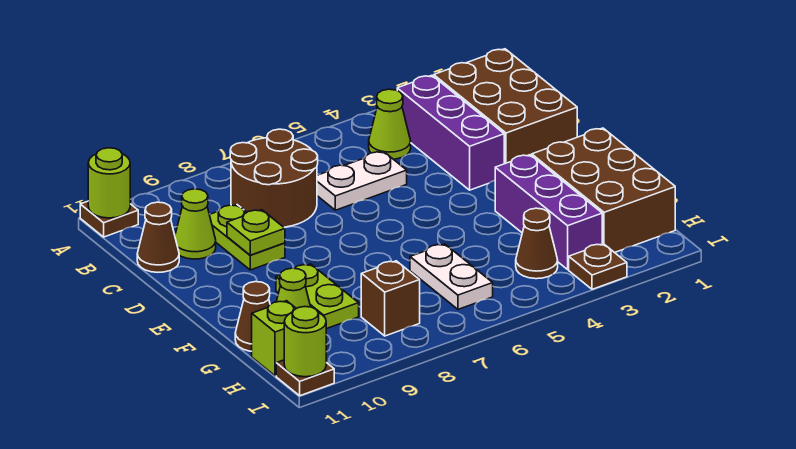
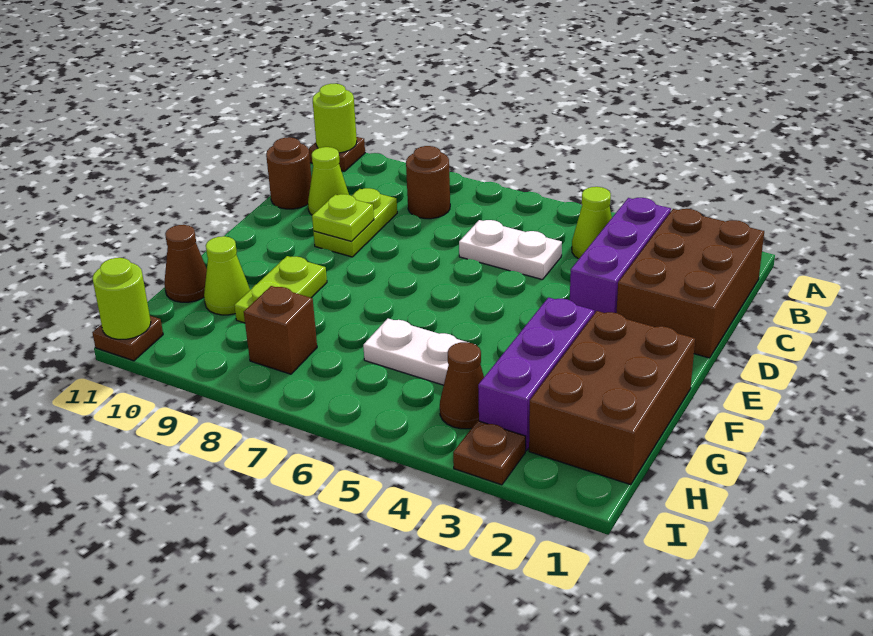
brown 2x2 round brick [230,129,318,227] -> brown 1x1 round brick [406,146,450,219]
brown 1x1 cone [137,202,179,272] -> brown 1x1 round brick [266,137,311,209]
white 1x2 plate [410,244,493,309] -> white 1x2 plate turned to [363,319,469,385]
lime 1x1 brick [252,301,296,376] -> none

